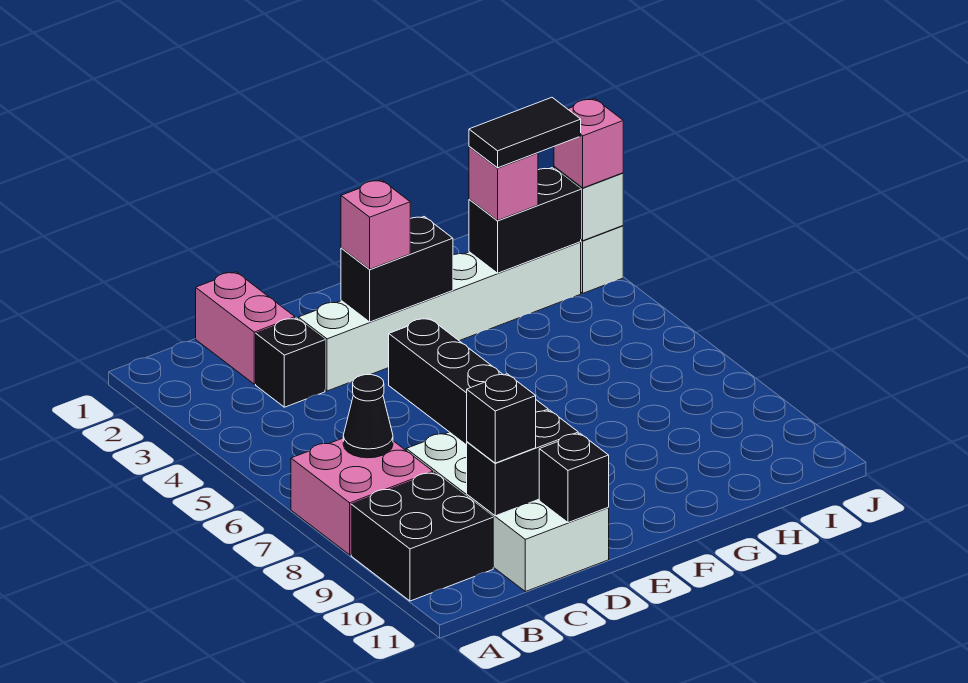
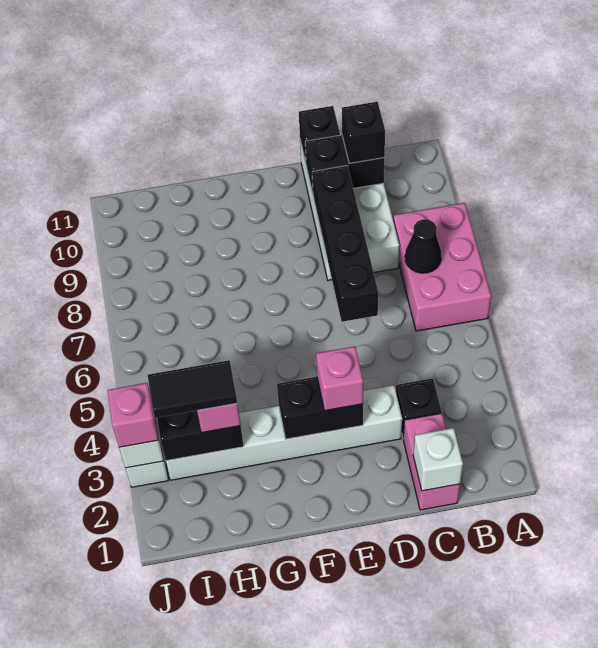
pink 2x2 brick [291,438,433,555] -> pink 2x3 brick [393,203,491,331]
black 2x2 brick [351,472,493,601] -> none
none -> white 1x1 brick [413,428,463,491]

